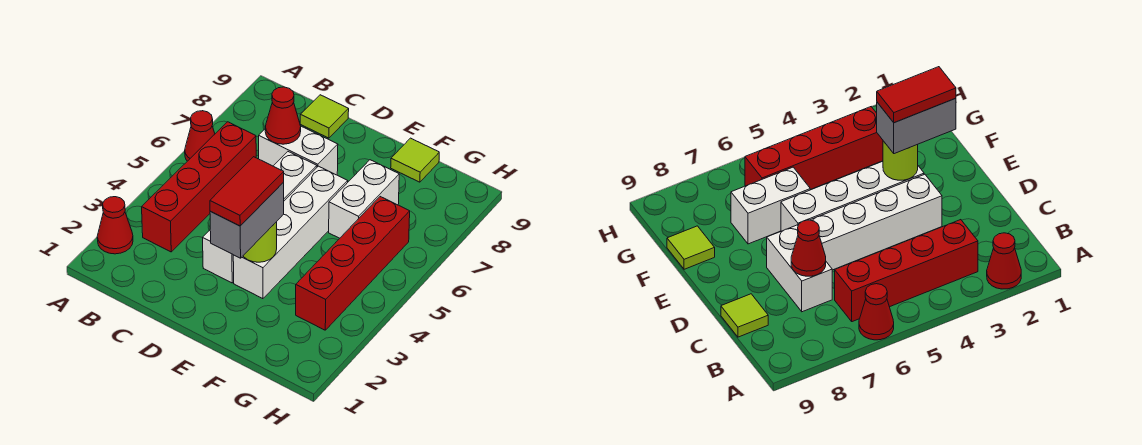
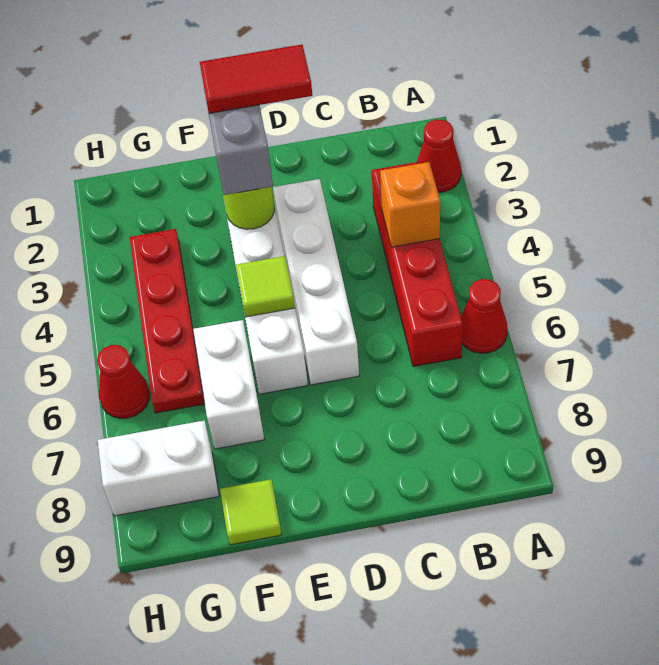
none -> orange 1x1 brick [380,162,440,247]
white 1x2 brick [259,126,338,175] -> white 1x2 brick moved to [98,420,219,516]
red 1x1 cone [265,87,301,144] -> red 1x1 cone moved to [97,345,150,418]
lime 1x1 tile [300,95,349,138] -> lime 1x1 tile moved to [236,256,295,317]
red 1x2 tile [210,157,284,226] -> red 1x2 tile turned to [200,45,312,113]
red 1x4 brick [296,197,410,330] -> red 1x4 plate [130,229,205,413]

